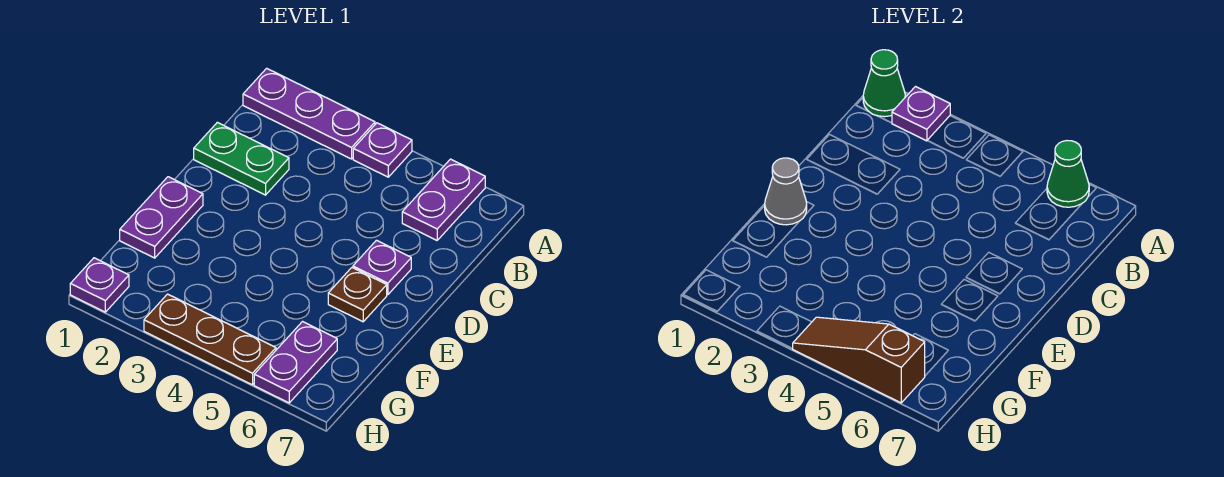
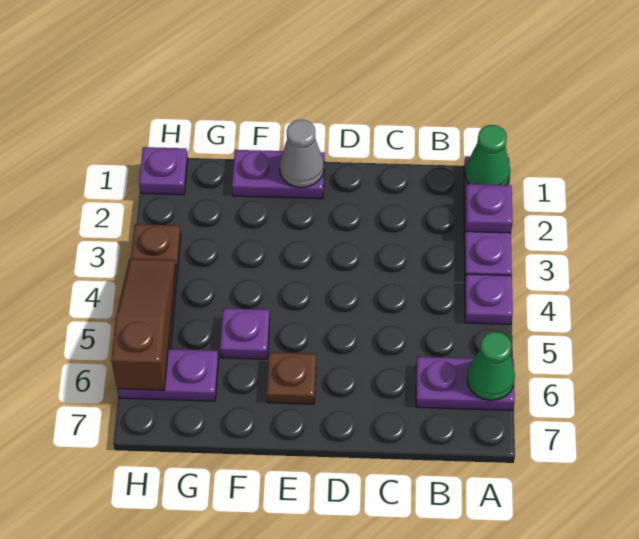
green 1x2 plate [194,122,289,195] -> none
purple 1x1 plate [353,240,411,295] -> purple 1x1 plate moved to [220,308,270,359]

